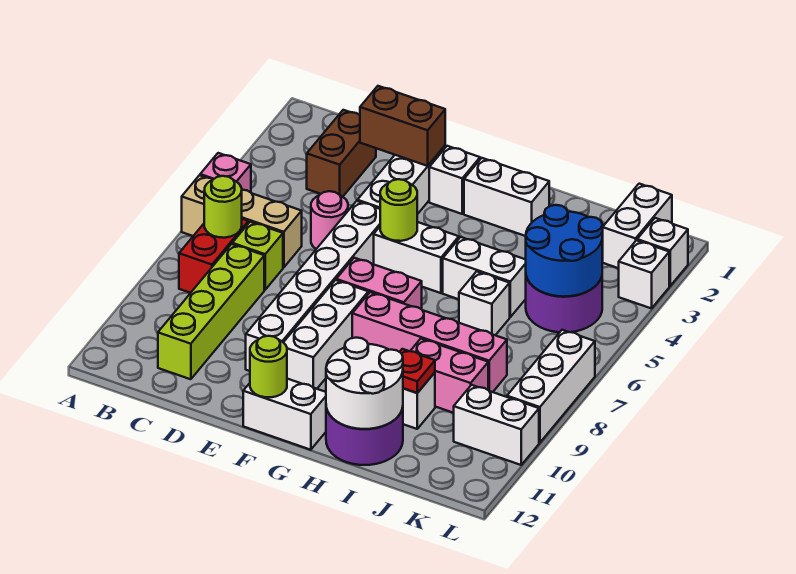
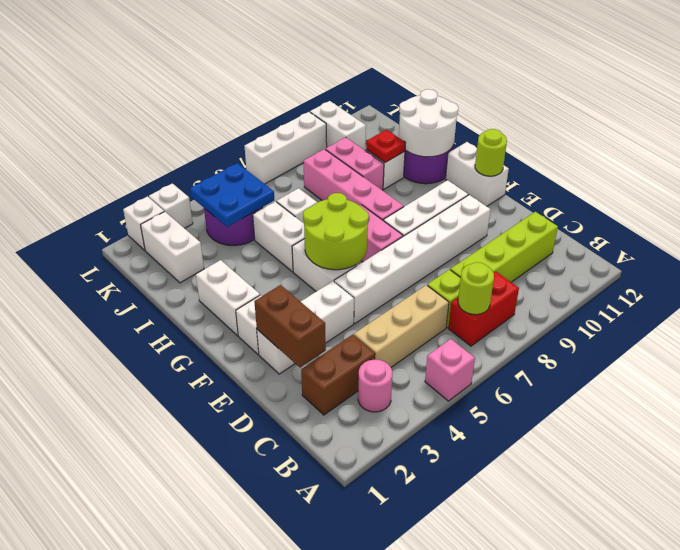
tan 1x3 brick [182,175,302,267] -> tan 1x3 brick turned to [354,285,449,367]
pink 1x1 round brick [311,191,348,249] -> pink 1x1 round brick moved to [358,360,392,412]
lime 1x1 round brick [380,179,417,241] -> lime 2x2 round brick [303,193,369,270]
blue 2x2 round brick [526,205,603,297] -> blue 2x2 plate [190,163,274,227]
white 1x2 brick [602,184,672,268] -> white 1x2 brick turned to [141,212,204,283]

